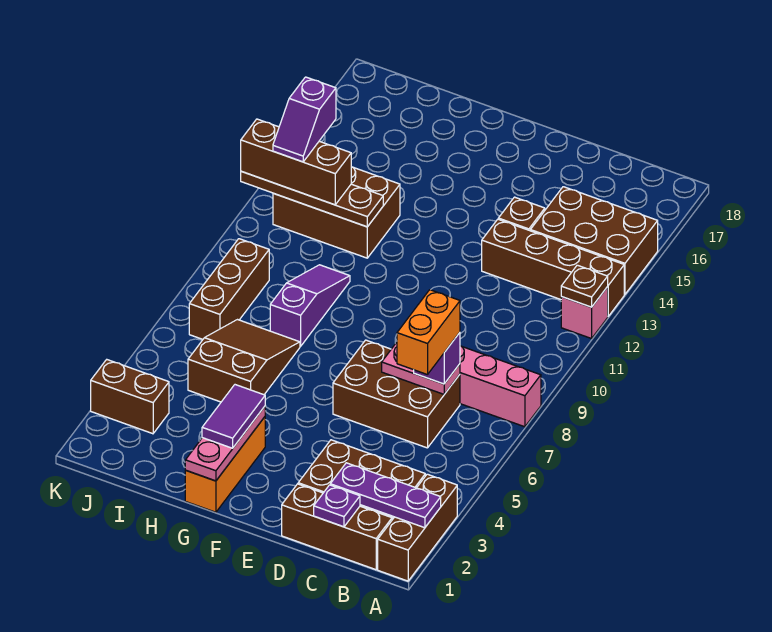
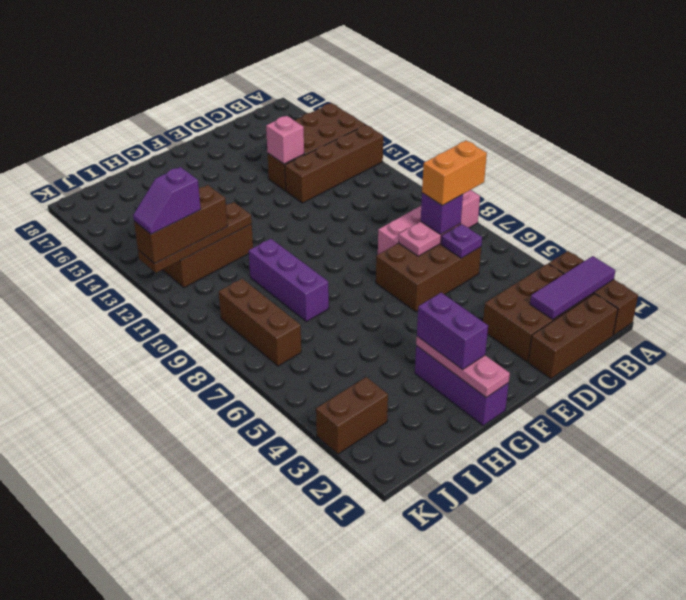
purple 1x3 plate [330,463,441,528] -> purple 1x3 tile [530,256,616,319]
pink 1x1 brick [561,287,608,339] -> pink 1x1 brick moved to [266,116,304,164]
brown 1x1 plate [561,265,608,307] -> none
purple 1x1 plate [314,485,360,527] -> purple 1x1 plate moved to [441,224,482,258]
orange 1x2 brick [397,290,460,375] -> orange 1x2 brick turned to [422,141,487,206]
orange 1x3 brick [185,417,265,512] -> purple 1x3 brick [415,346,509,426]
purple 1x2 tile [202,385,265,448] -> purple 1x2 brick [417,293,488,370]
brown 2x3 slope [188,320,300,402] -> none
purple 1x3 slope [270,265,350,346] -> purple 1x3 brick [249,239,329,322]
purple 1x2 slope [273,77,336,162] -> purple 1x2 slope turned to [133,167,201,234]

